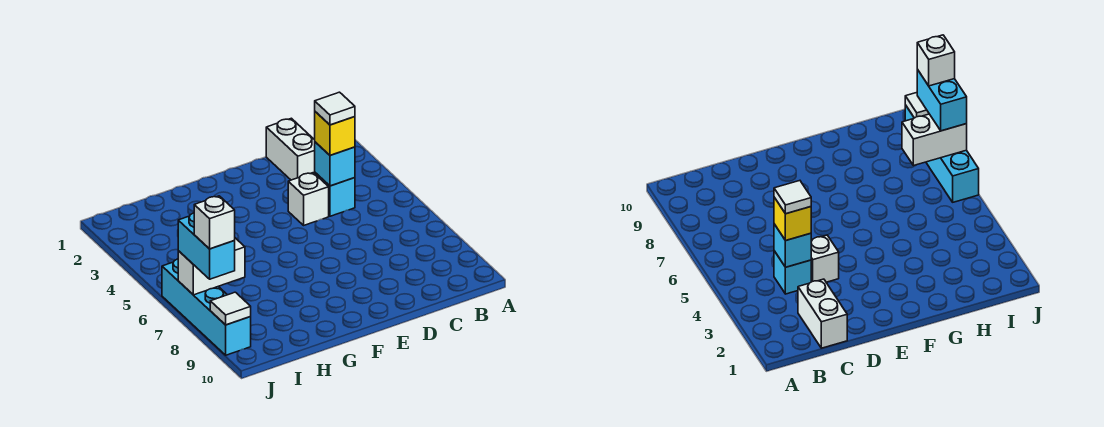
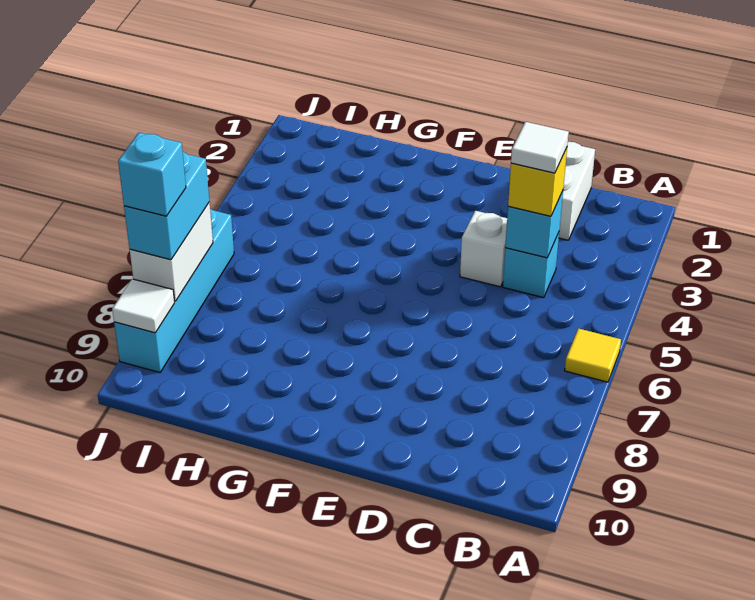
none -> yellow 1x1 tile [565,328,621,382]
white 1x2 brick [178,238,245,295] -> white 1x2 brick turned to [130,202,213,301]
white 1x1 brick [194,196,235,249] -> cyan 1x1 brick [118,133,186,216]

